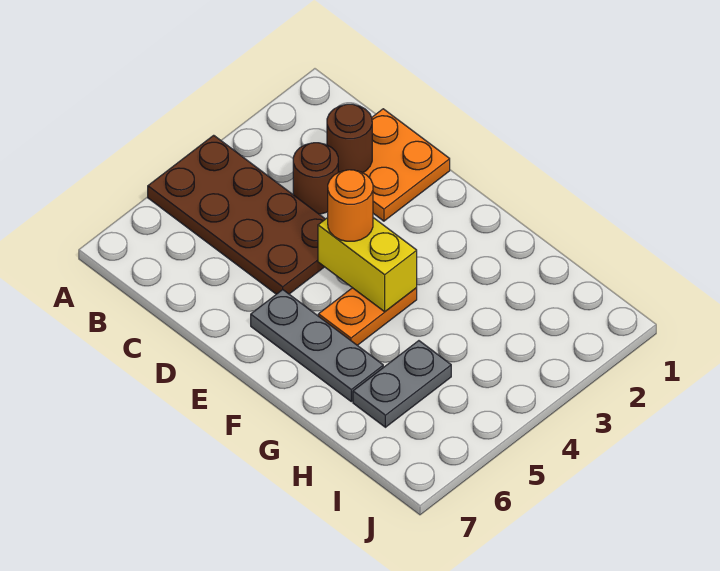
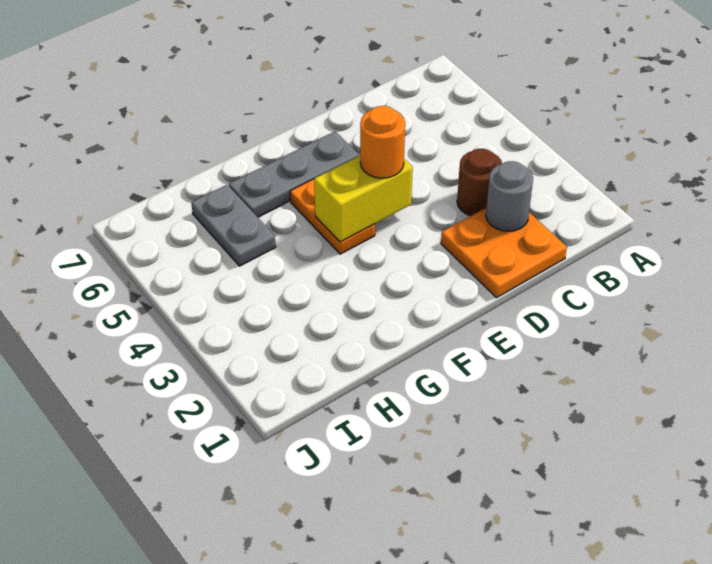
brown 2x4 plate [148,135,325,294] -> none
brown 1x1 round brick [327,104,372,173] -> grey 1x1 round brick [486,161,533,231]

